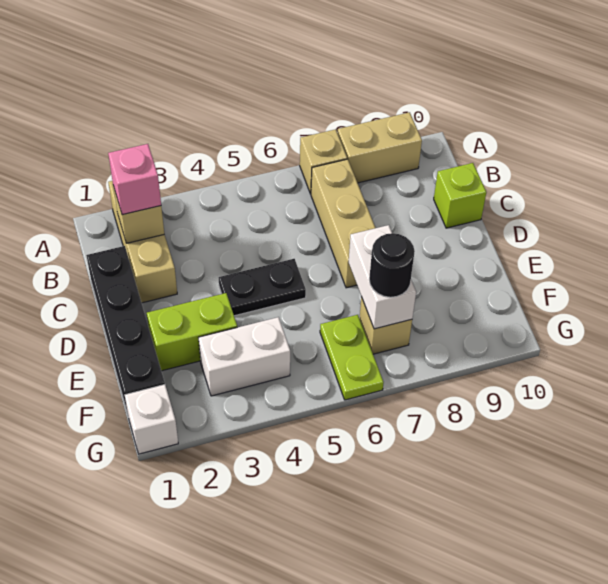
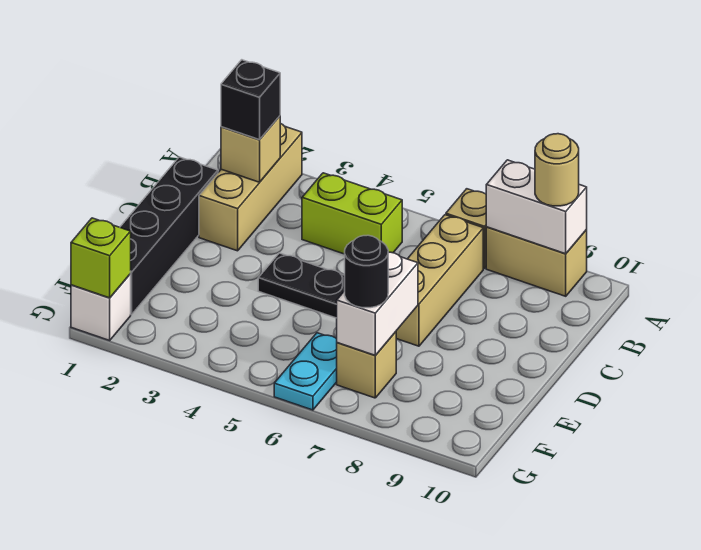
none -> tan 1x1 round brick [535,134,579,206]
pink 1x1 brick [108,144,161,215] -> black 1x1 brick [221,60,280,140]
lime 1x1 brick [434,163,486,228] -> lime 1x1 brick moved to [71,218,131,298]
lime 1x2 brick [147,293,237,371] -> lime 1x2 brick moved to [302,173,402,254]
white 1x2 brick [199,317,290,396] -> white 1x2 brick moved to [486,160,587,254]
lime 1x2 plate [320,315,384,400] -> cyan 1x2 plate [274,333,337,410]

